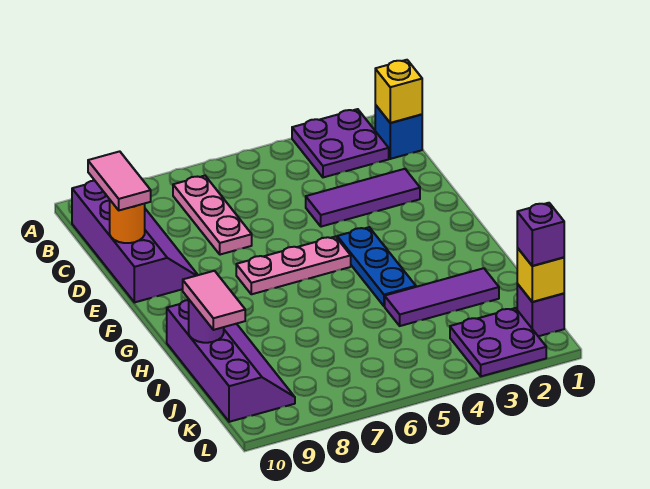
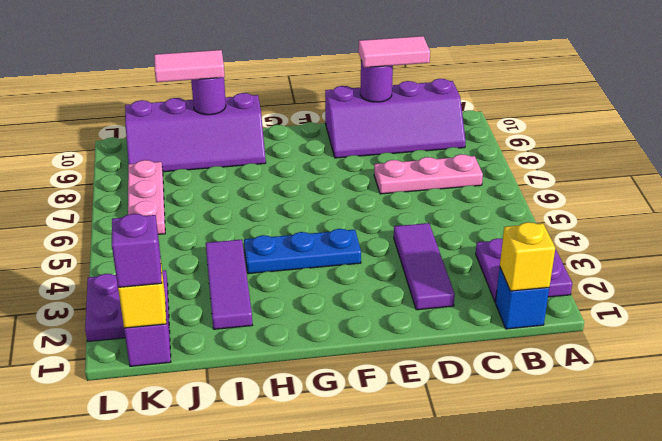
orange 1x1 round brick [110,200,145,243] -> purple 1x1 round brick [360,61,393,102]
pink 1x3 plate [236,236,351,294] -> pink 1x3 plate moved to [128,160,165,234]

